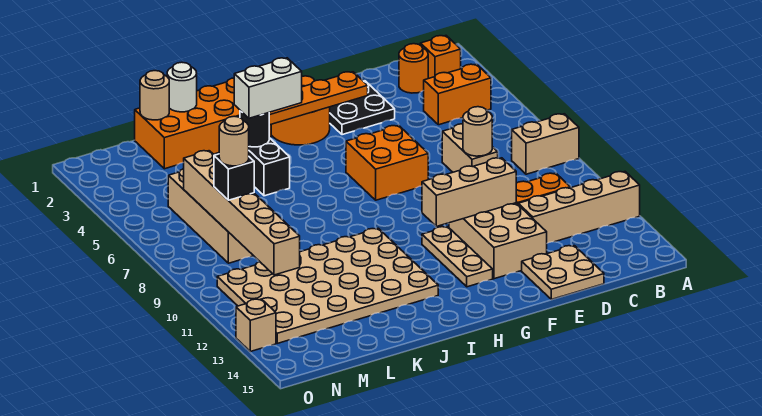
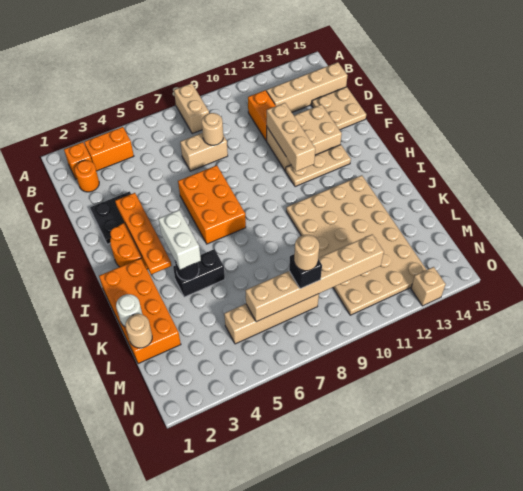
tan 1x4 brick [518,172,640,243] -> tan 1x4 brick turned to [266,62,347,112]
orange 1x2 brick [424,64,491,125] -> orange 1x2 brick turned to [84,127,134,171]
orange 2x2 brick [346,125,428,200] -> orange 2x3 brick [178,165,246,244]

